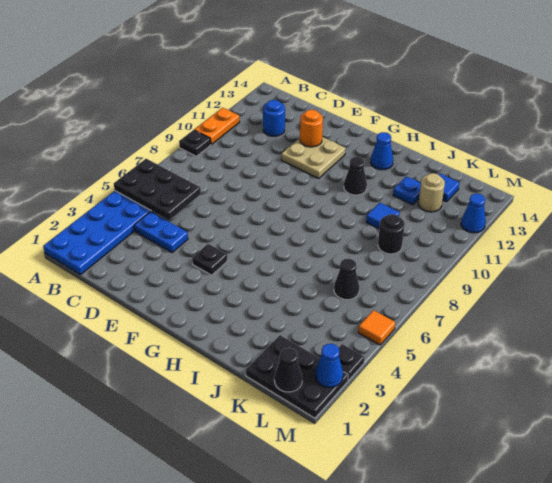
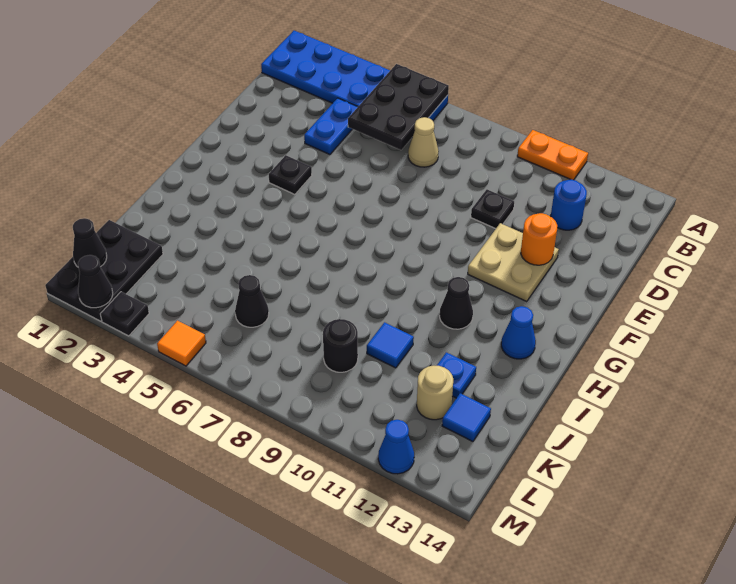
black 1x1 plate [179,130,211,156] -> black 1x1 plate moved to [471,189,514,229]
none -> tan 1x1 cone [408,117,439,167]
blue 1x1 cone [315,344,343,388] -> black 1x1 cone [78,255,113,308]

